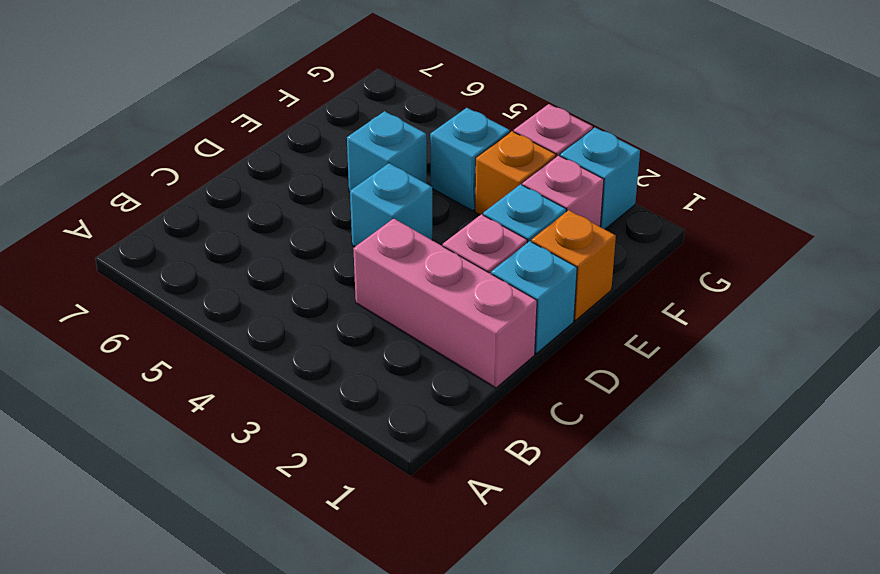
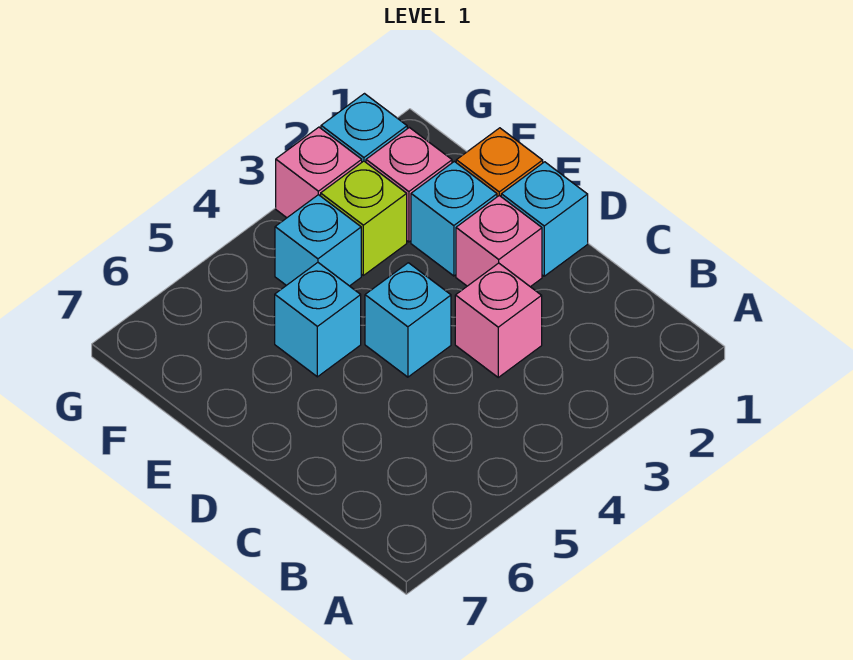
pink 1x3 brick [353,218,537,388] -> pink 1x1 brick [455,263,542,377]
orange 1x1 brick [475,131,556,215] -> lime 1x1 brick [321,161,407,275]

